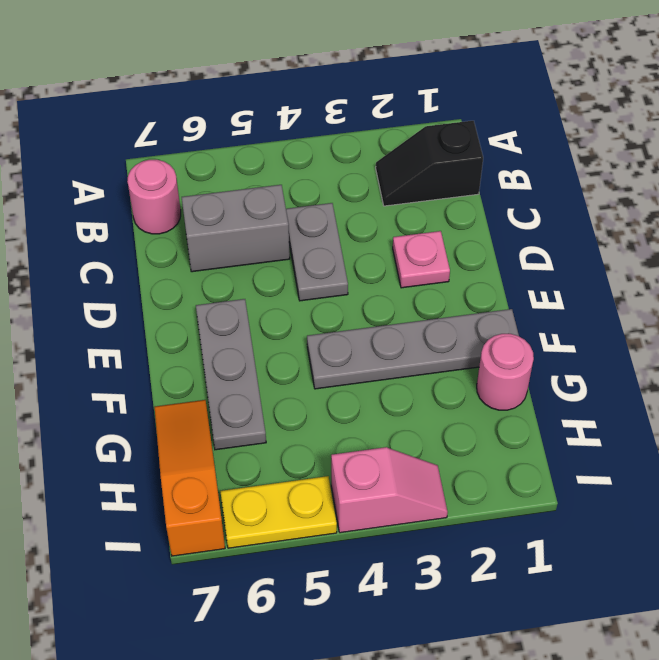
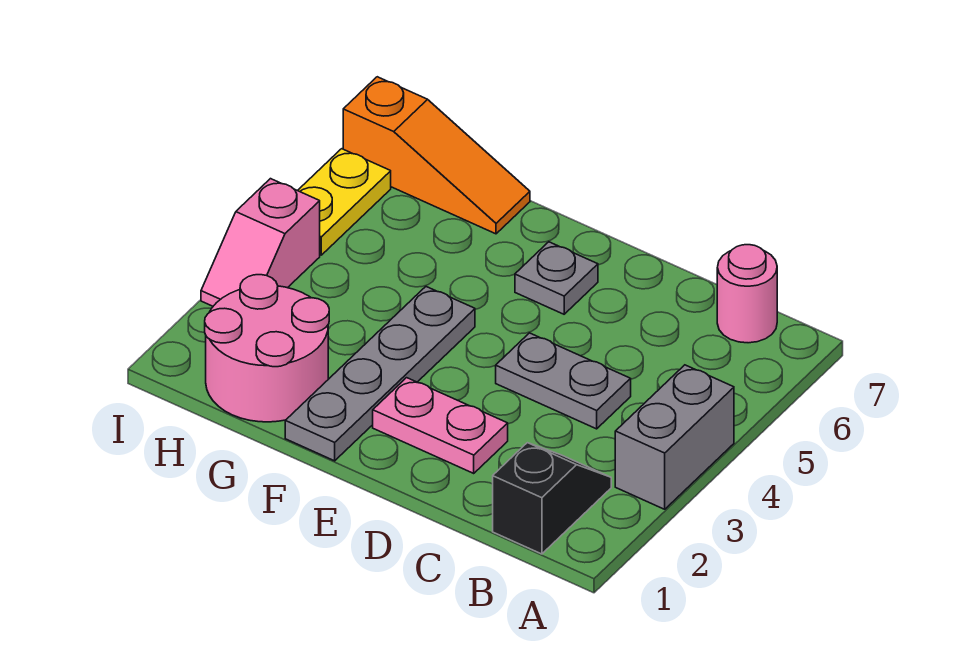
grey 1x2 brick [182,185,290,272] -> grey 1x2 brick moved to [615,365,734,509]
pink 1x1 plate [393,231,450,288] -> pink 1x2 plate [373,378,508,473]
grey 1x3 plate [196,299,266,450] -> grey 1x1 plate [515,242,598,314]
pink 1x1 round brick [477,334,534,410] -> pink 2x2 round brick [205,275,329,422]

